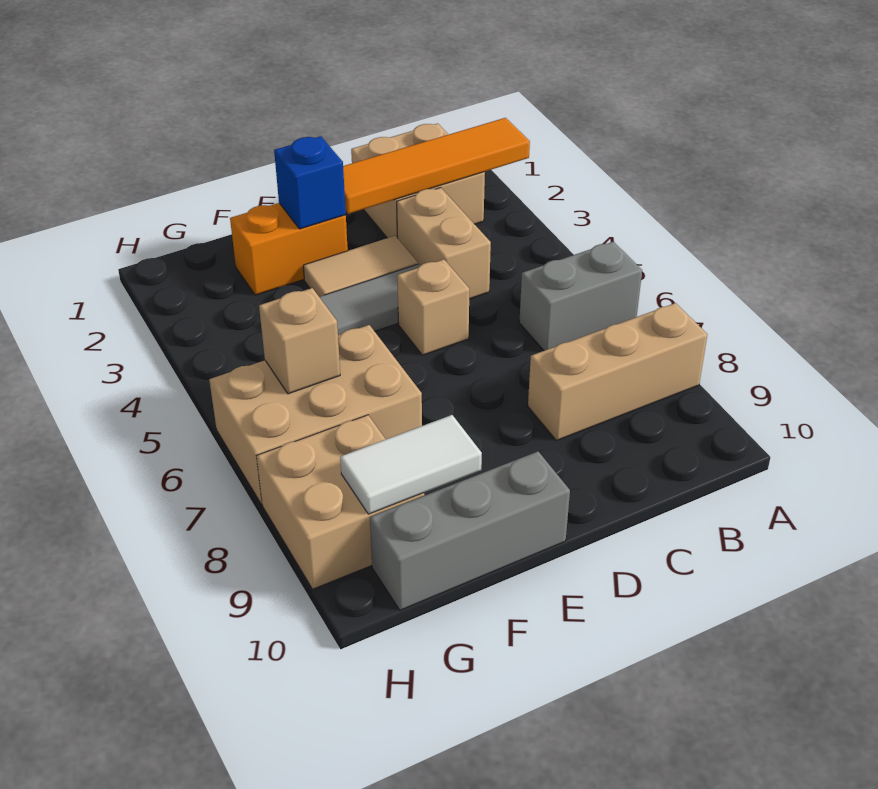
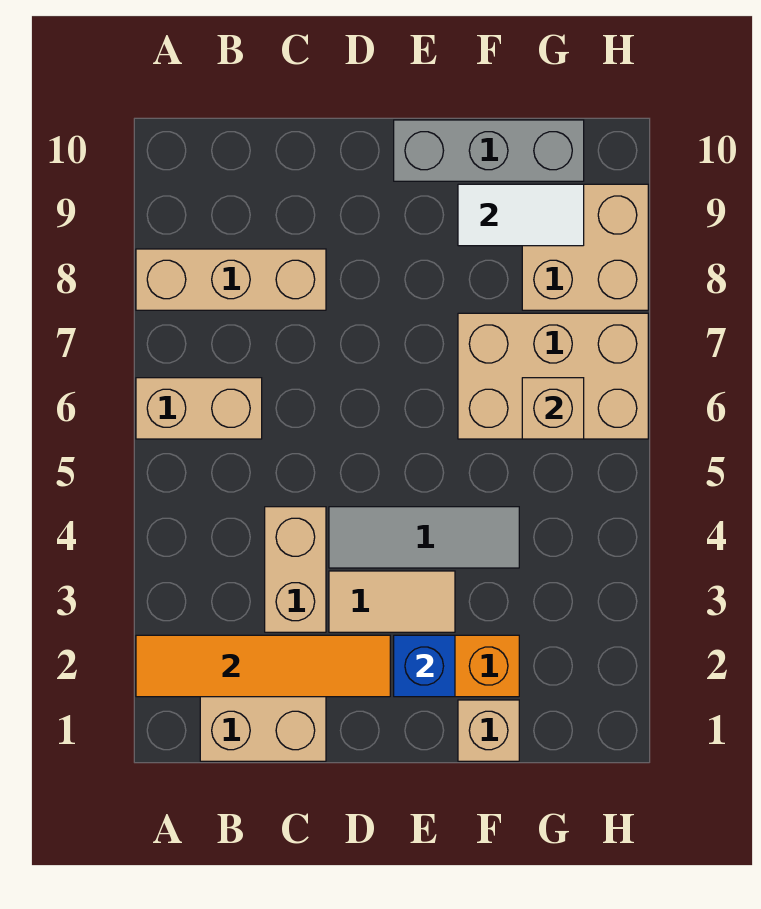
grey 1x2 brick [519,242,642,351] -> tan 1x2 brick [136,378,262,439]
tan 1x1 brick [397,259,469,355] -> tan 1x1 brick moved to [458,700,519,761]

